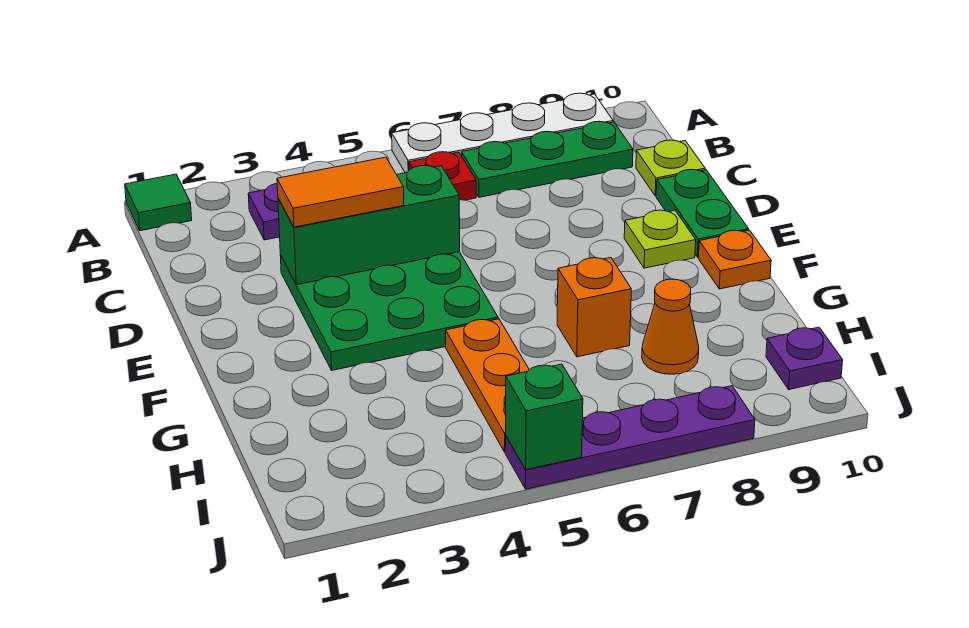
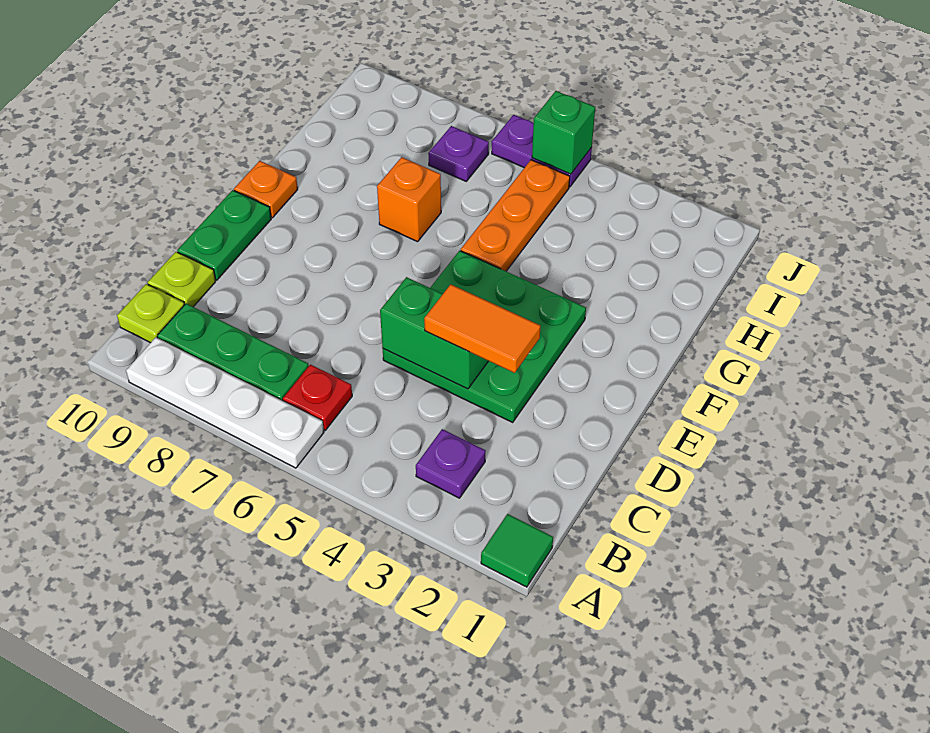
green 1x3 brick [278,165,460,285] -> green 1x2 brick [380,277,488,389]
lime 1x1 plate [624,210,696,268] -> lime 1x1 plate moved to [117,284,184,343]
orange 1x1 cone [642,279,699,374] -> none
purple 1x1 plate [766,327,843,389] -> purple 1x1 plate moved to [428,126,489,181]
purple 1x4 plate [505,386,755,489] -> purple 1x2 plate [492,115,592,187]

